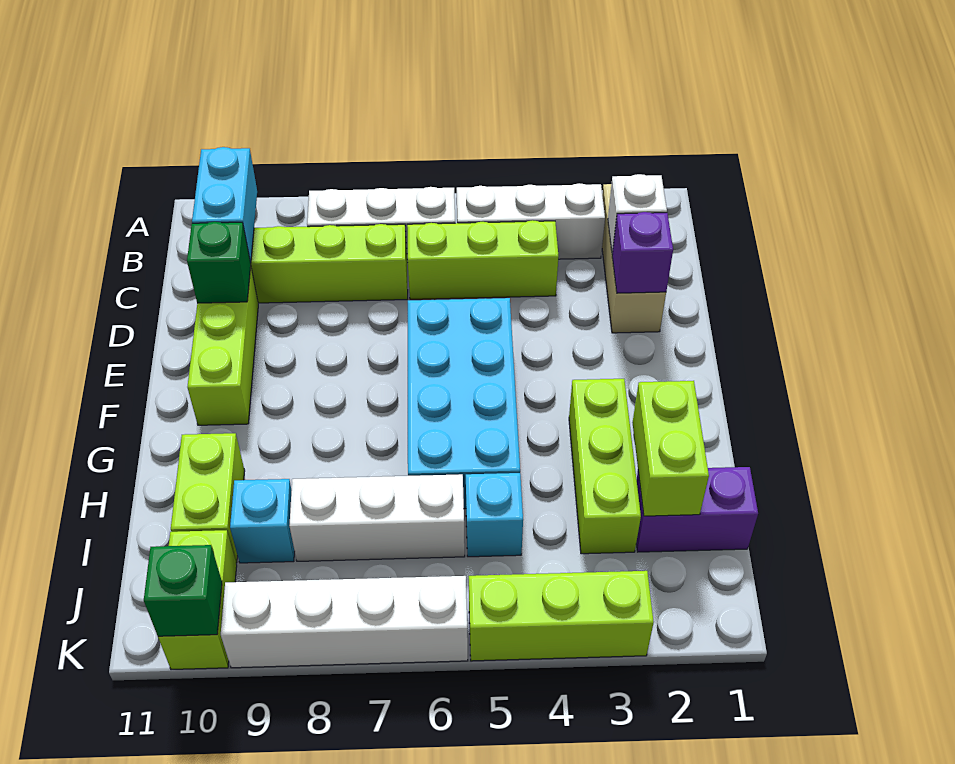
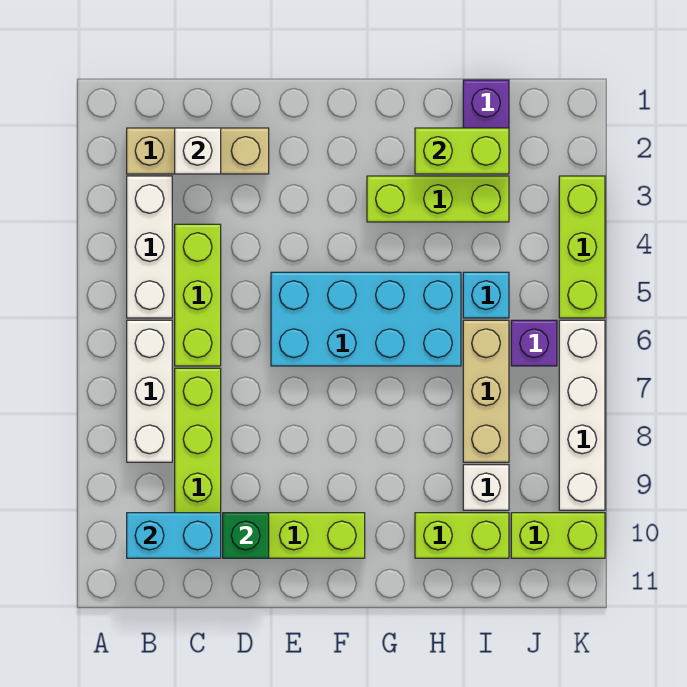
purple 1x1 brick [612,212,673,293] -> purple 1x1 brick moved to [511,320,557,366]
white 1x3 brick [289,474,465,561] -> tan 1x3 brick [463,320,509,462]
cyan 1x1 brick [230,479,295,563] -> white 1x1 brick [463,465,509,510]
green 1x1 brick [144,545,222,636] -> none

